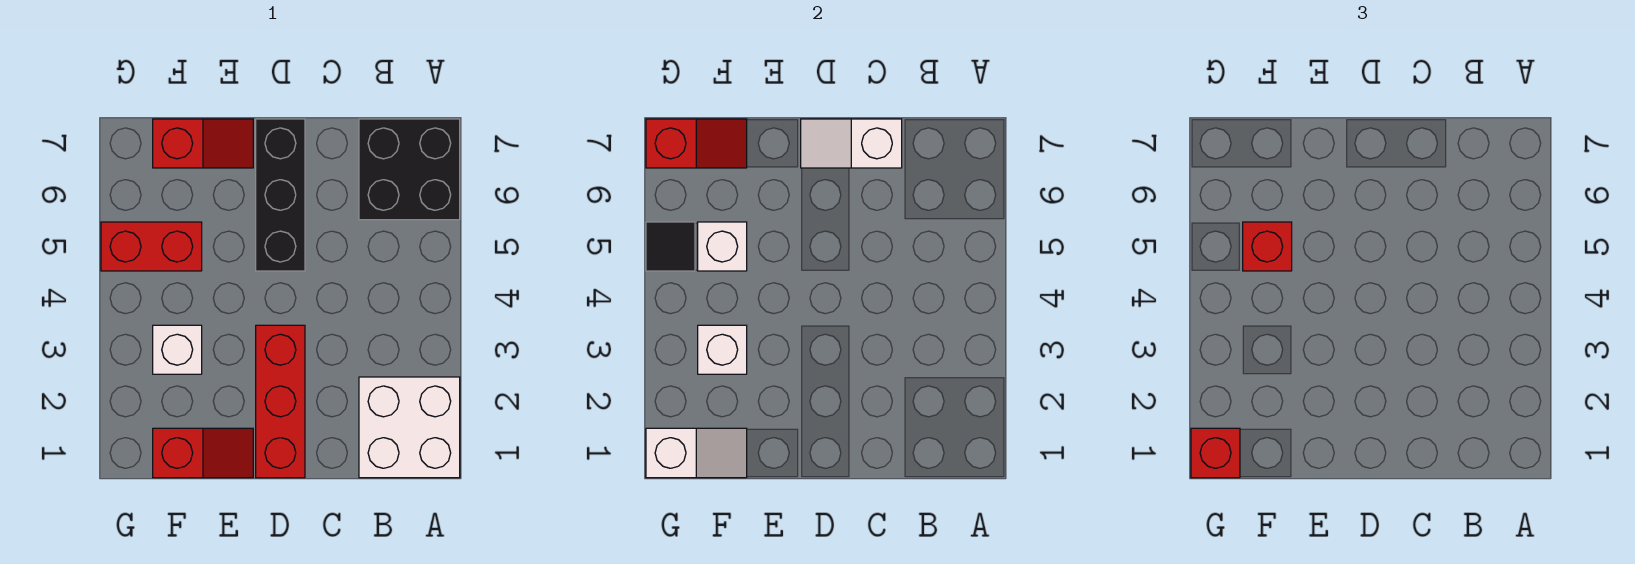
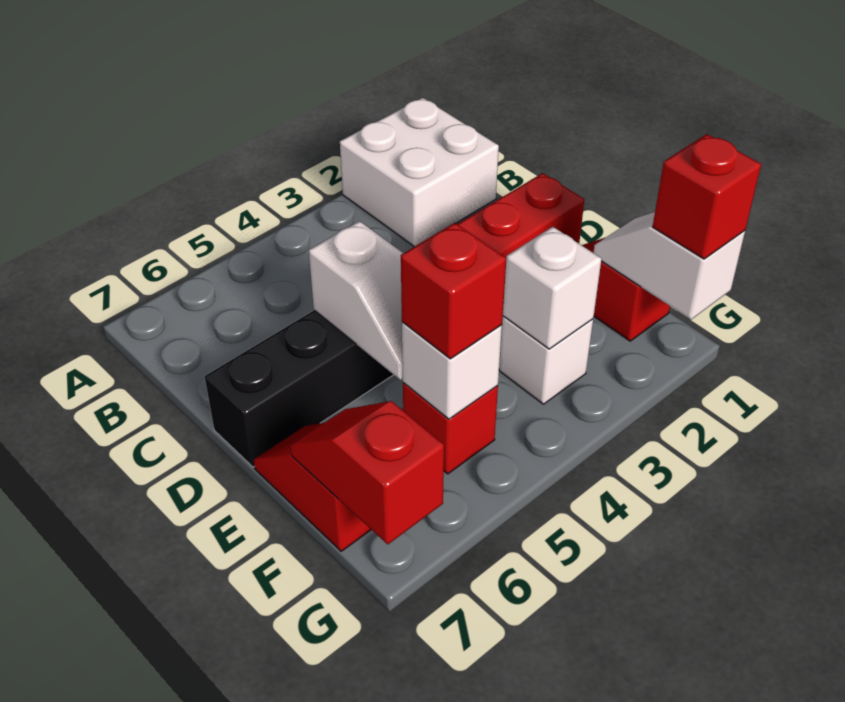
black 2x2 brick [359,119,460,220] -> none
white 1x2 slope [801,119,902,168] -> white 1x2 slope moved to [309,221,403,380]
red 1x2 brick [101,222,202,271] -> red 1x1 brick [403,383,498,474]
black 1x1 tile [646,222,695,271] -> none

